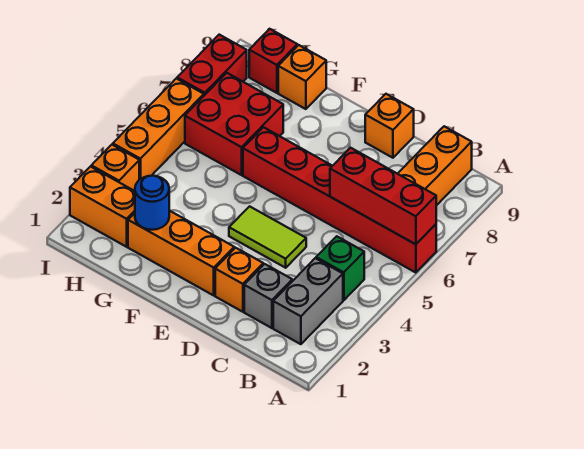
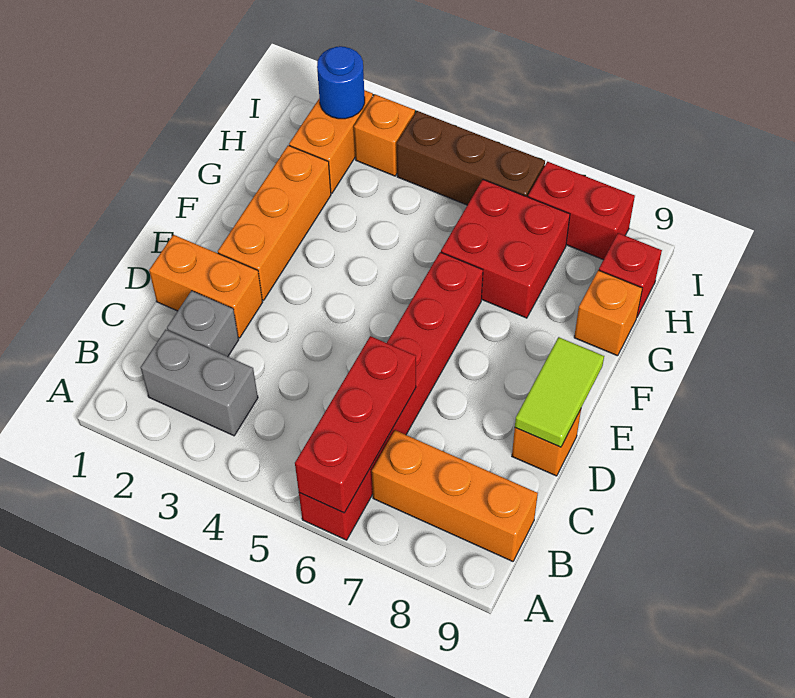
green 1x1 brick [316,236,364,300] -> none
orange 1x1 brick [215,248,263,312] -> orange 1x2 brick [149,235,263,338]
lime 1x2 tile [229,206,306,268] -> lime 1x2 tile moved to [515,337,604,447]
blue 1x1 round brick [135,176,169,230] -> blue 1x1 round brick moved to [317,46,365,119]
orange 1x3 brick [113,79,204,180] -> brown 1x3 brick [397,111,545,205]

